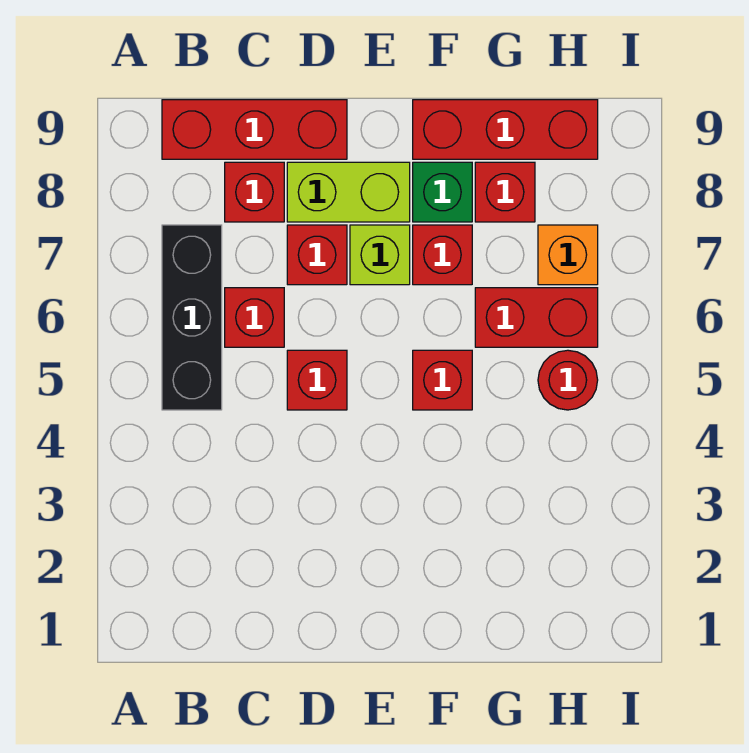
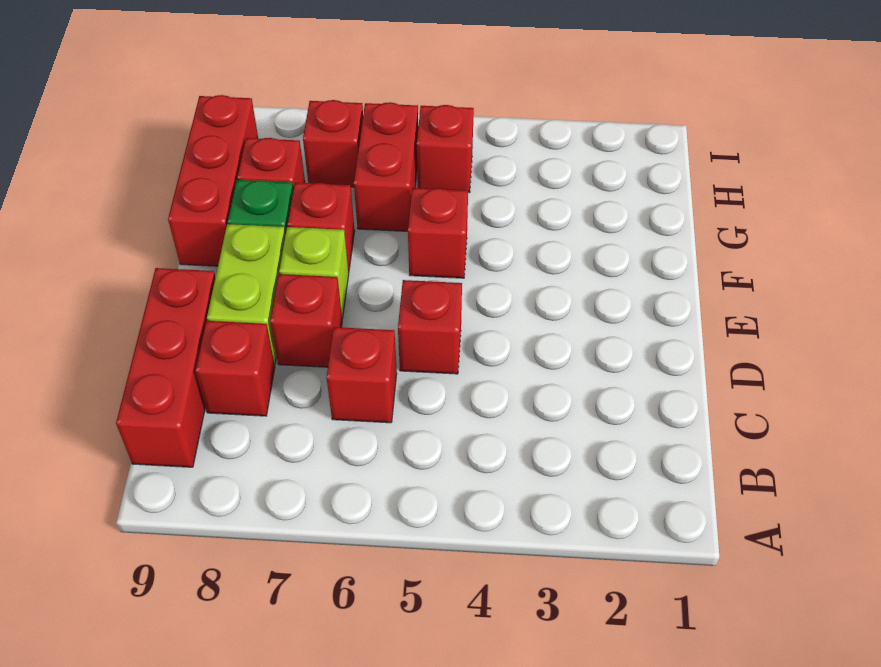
black 1x3 brick [162,225,222,410] -> none
red 1x1 round brick [538,350,598,410] -> red 1x1 brick [417,105,474,193]
orange 1x1 brick [538,225,598,285] -> red 1x1 brick [303,100,363,187]

